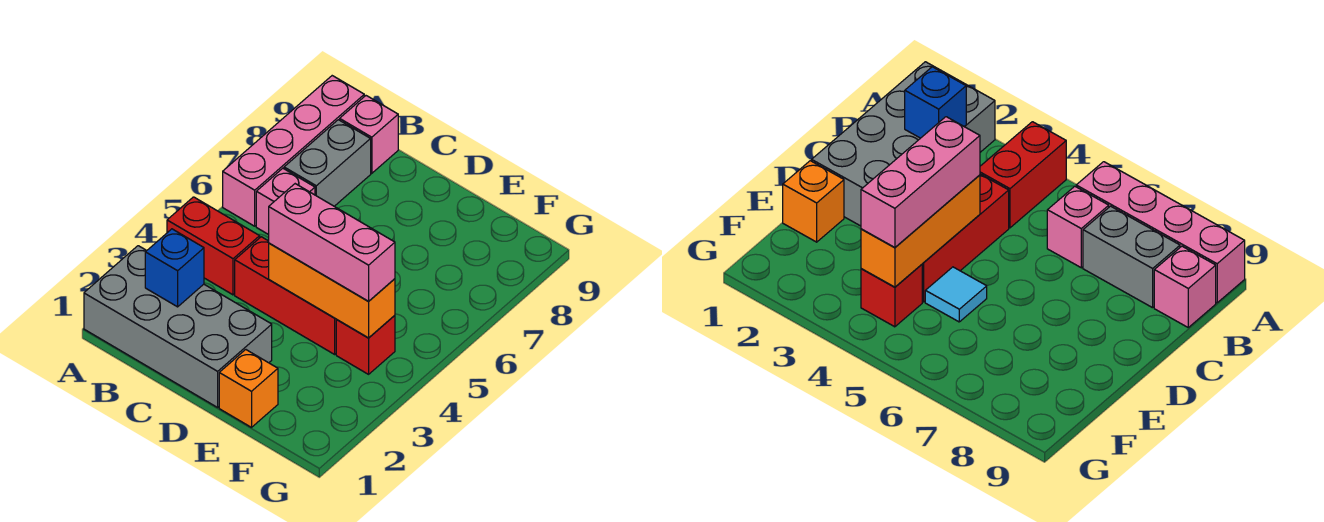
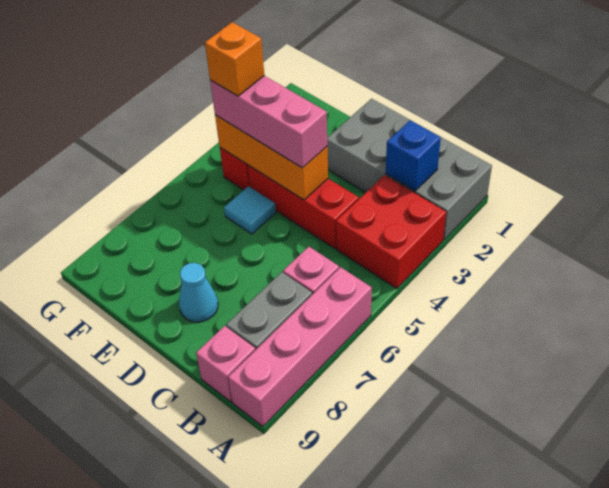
red 1x2 brick [167,197,260,295] -> red 2x2 brick [336,175,446,289]
none -> cyan 1x1 cone [179,263,218,322]
orange 1x1 brick [219,350,278,427] -> orange 1x1 brick moved to [205,22,264,96]

